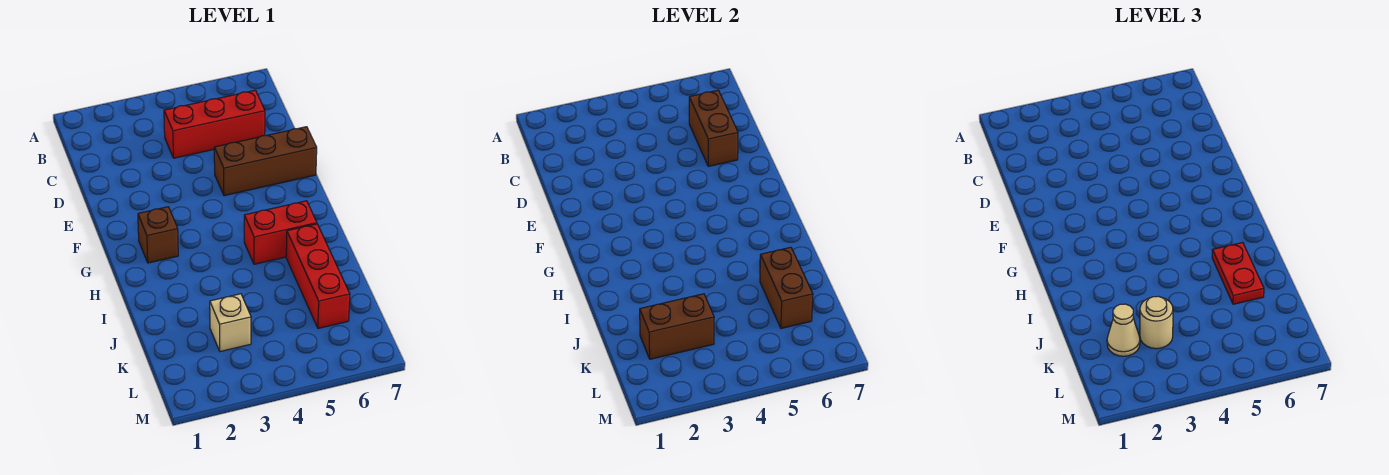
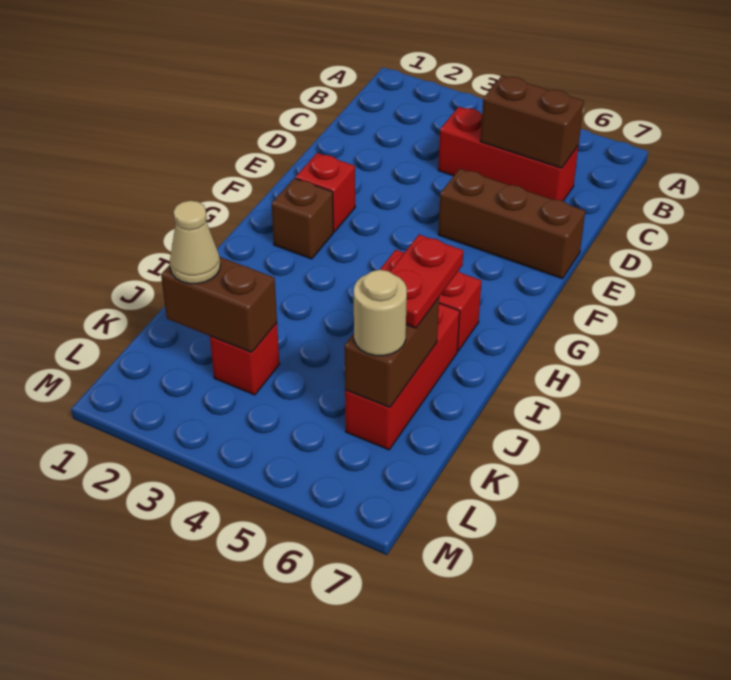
brown 1x2 brick [689,90,738,166] -> brown 1x2 brick turned to [480,76,584,168]
none -> red 1x1 brick [295,153,355,232]
tan 1x1 brick [210,294,251,352] -> red 1x1 brick [210,323,279,395]
tan 1x1 round brick [1140,296,1173,349] -> tan 1x1 round brick moved to [354,270,407,356]

